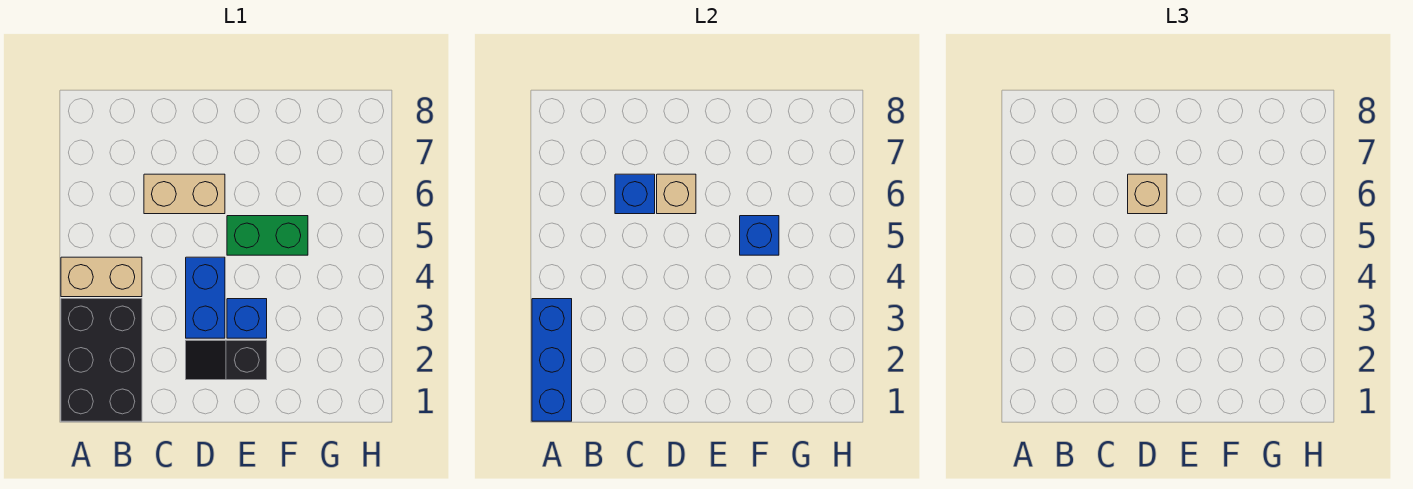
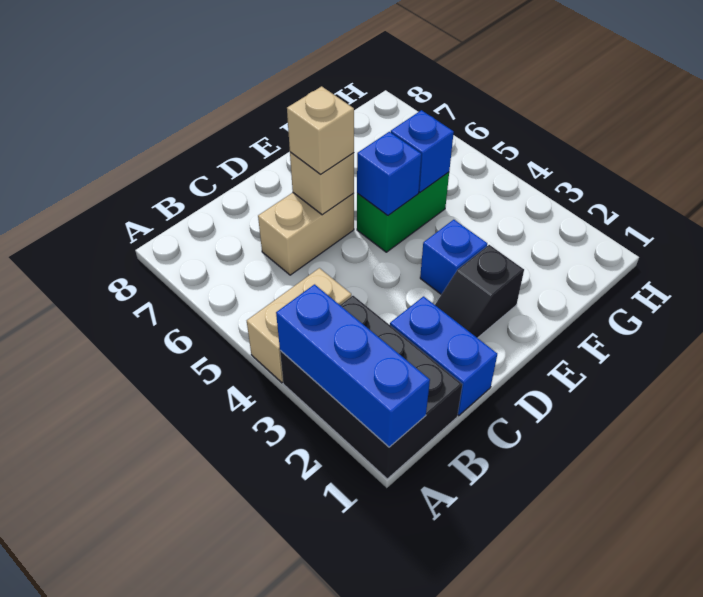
blue 1x1 brick [615,174,655,214] -> blue 1x1 brick moved to [357,132,421,215]
blue 1x2 brick [186,257,225,338] -> blue 1x2 brick moved to [390,296,497,416]

